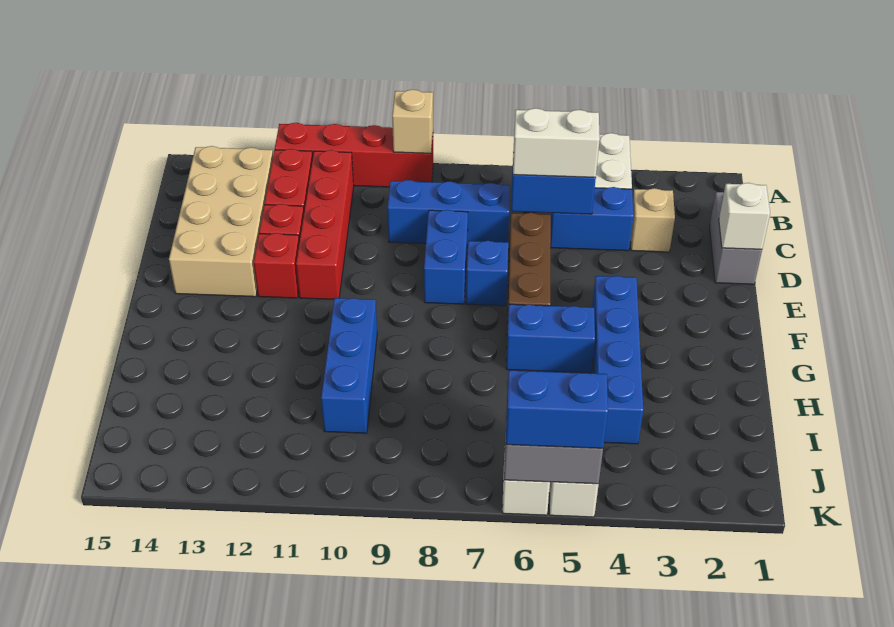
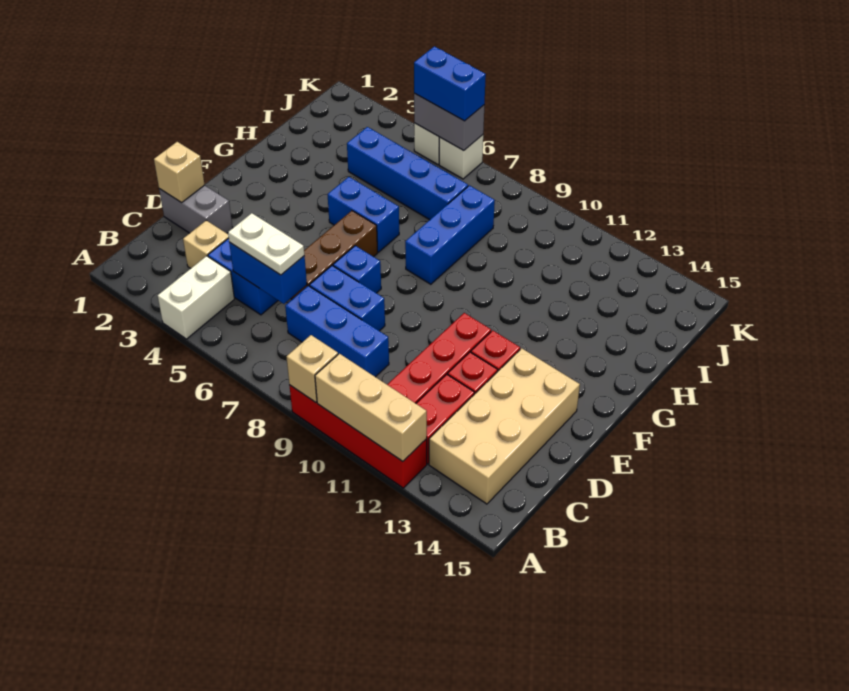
none -> tan 1x3 brick [315,354,427,461]
grey 1x2 brick [710,192,762,284] -> grey 1x2 brick turned to [159,185,233,233]
white 1x2 brick [513,108,600,178] -> white 1x2 plate [228,213,304,275]
white 1x1 brick [719,183,770,249] -> tan 1x1 brick [154,142,205,203]
blue 1x2 brick [424,210,468,304] -> blue 1x2 brick turned to [309,266,385,331]
blue 1x4 brick [592,276,643,444] -> blue 1x4 brick turned to [347,127,468,220]
blue 1x3 brick [321,298,377,433] -> blue 1x3 brick moved to [405,185,495,284]

